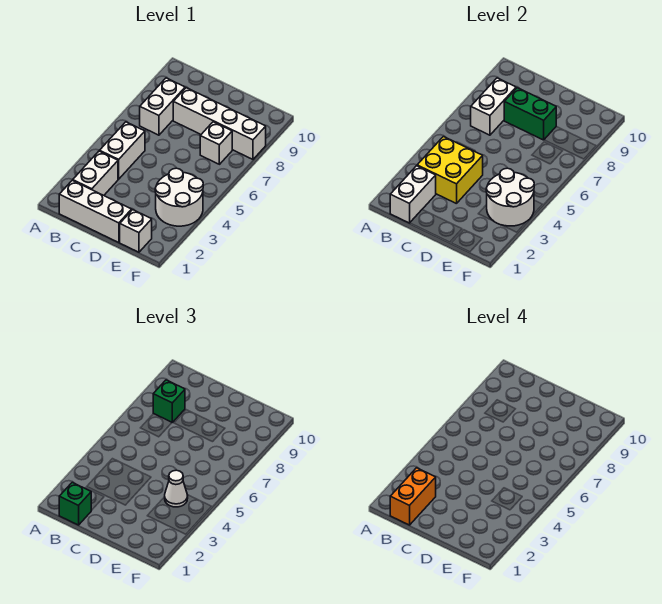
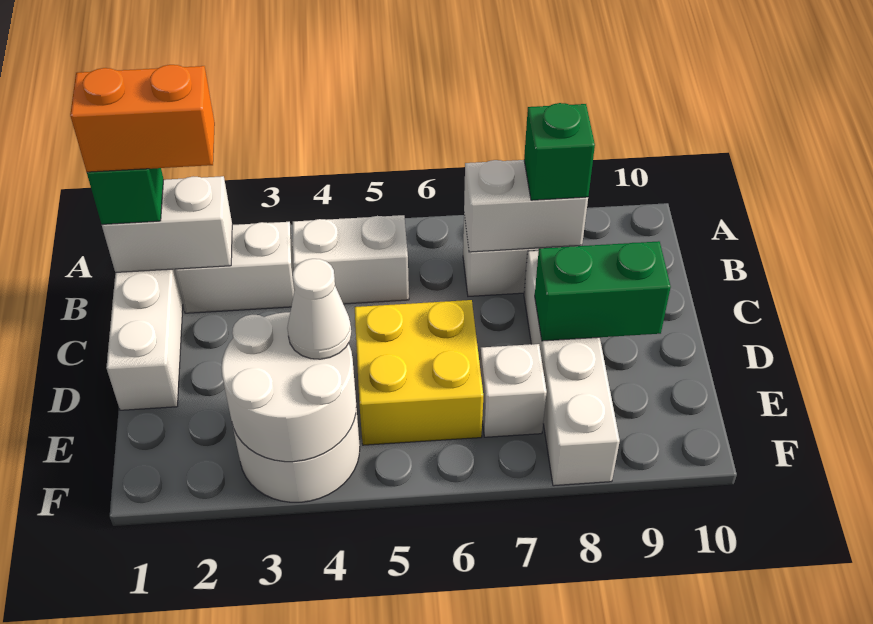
yellow 2x2 brick [417,137,483,204] -> yellow 2x2 brick moved to [355,300,483,445]
green 1x2 brick [504,88,556,140] -> green 1x2 brick turned to [535,241,671,341]
white 1x1 brick [120,210,152,252] -> none

